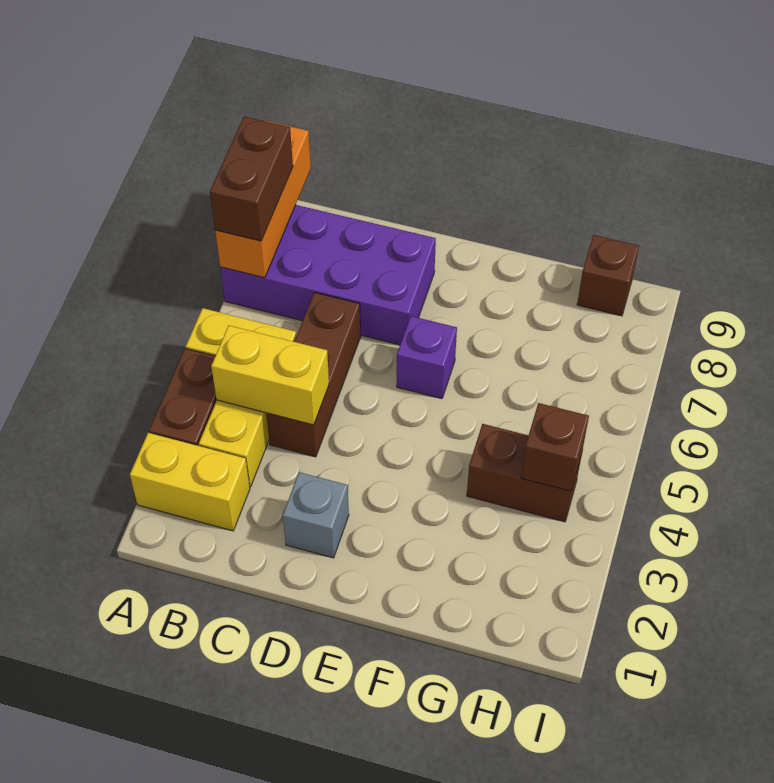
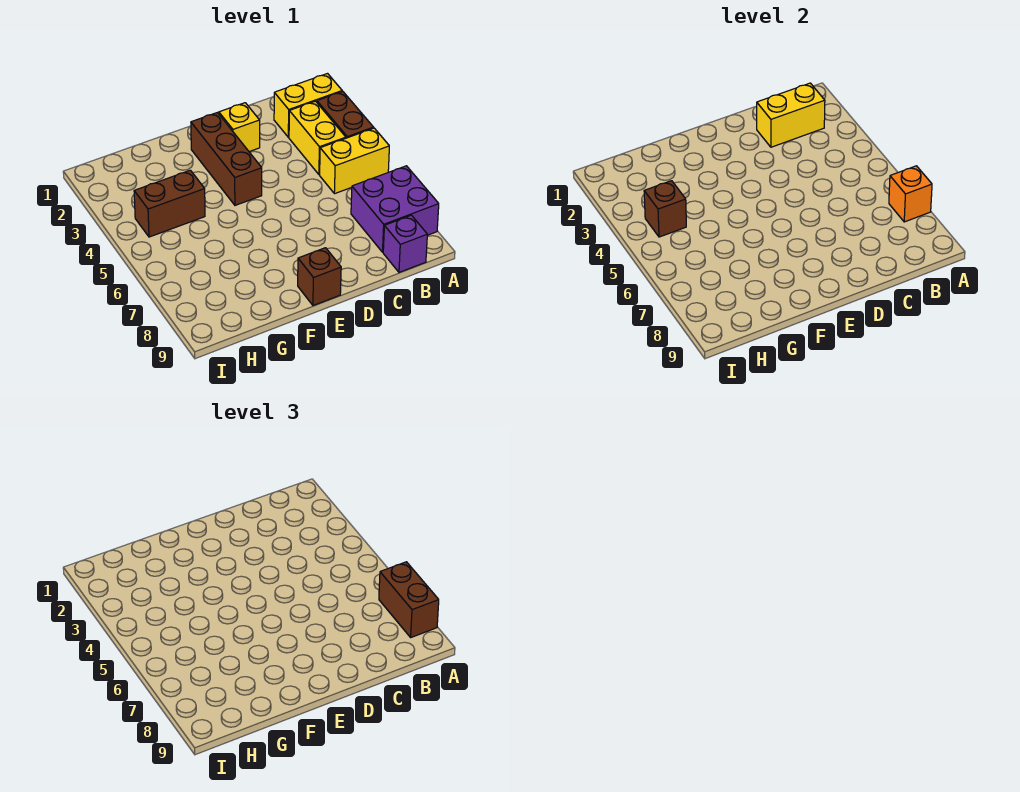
purple 2x4 brick [220,205,436,345] -> purple 2x2 brick [351,166,439,252]
orange 1x3 brick [215,121,311,278] -> orange 1x1 brick [889,166,932,222]
yellow 1x2 brick [211,326,329,425] -> yellow 1x2 brick moved to [757,83,825,147]
brown 1x3 brick [266,292,361,457] -> brown 1x3 brick moved to [191,113,262,205]
grey 1x1 brick [283,472,349,558] -> yellow 1x1 brick [219,103,260,152]
purple 1x1 brick [397,316,457,399] -> purple 1x1 brick moved to [383,215,427,272]
brown 1x1 brick [577,235,639,316] -> brown 1x1 brick moved to [298,248,341,306]

